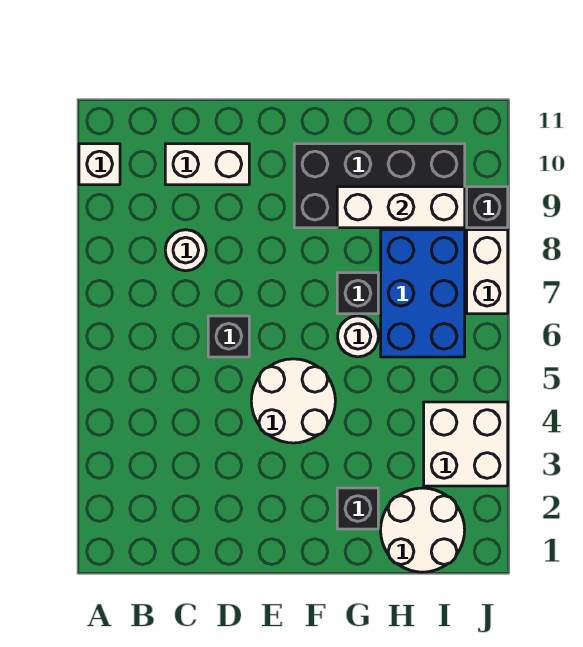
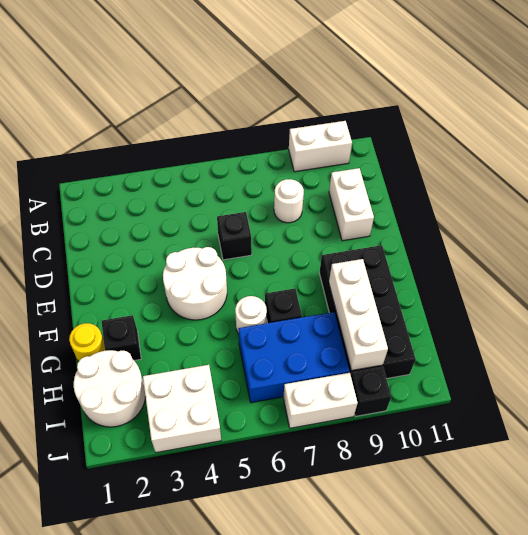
white 1x1 brick [79,144,120,185] -> white 1x2 brick [289,121,352,172]
none -> yellow 1x1 round brick [69,323,105,361]

